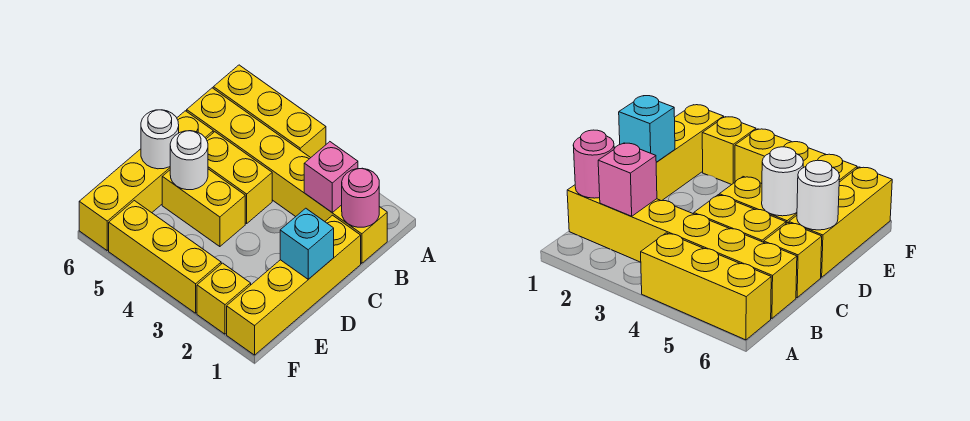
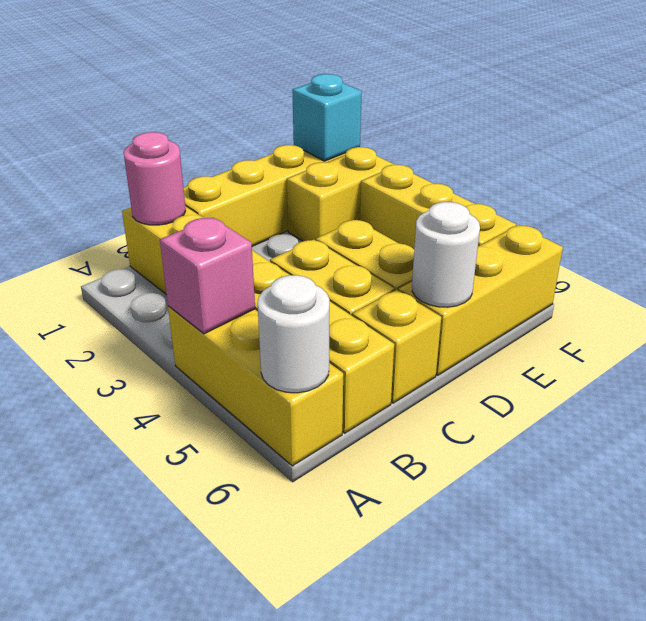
pink 1x1 brick [304,142,358,212] -> pink 1x1 brick moved to [160,218,255,334]
cyan 1x1 brick [280,208,334,279] -> cyan 1x1 brick moved to [292,74,362,161]
white 1x1 round brick [170,131,208,190] -> white 1x1 round brick moved to [258,275,330,393]
yellow 1x1 brick [197,263,251,334] -> yellow 1x2 brick [287,147,394,241]

